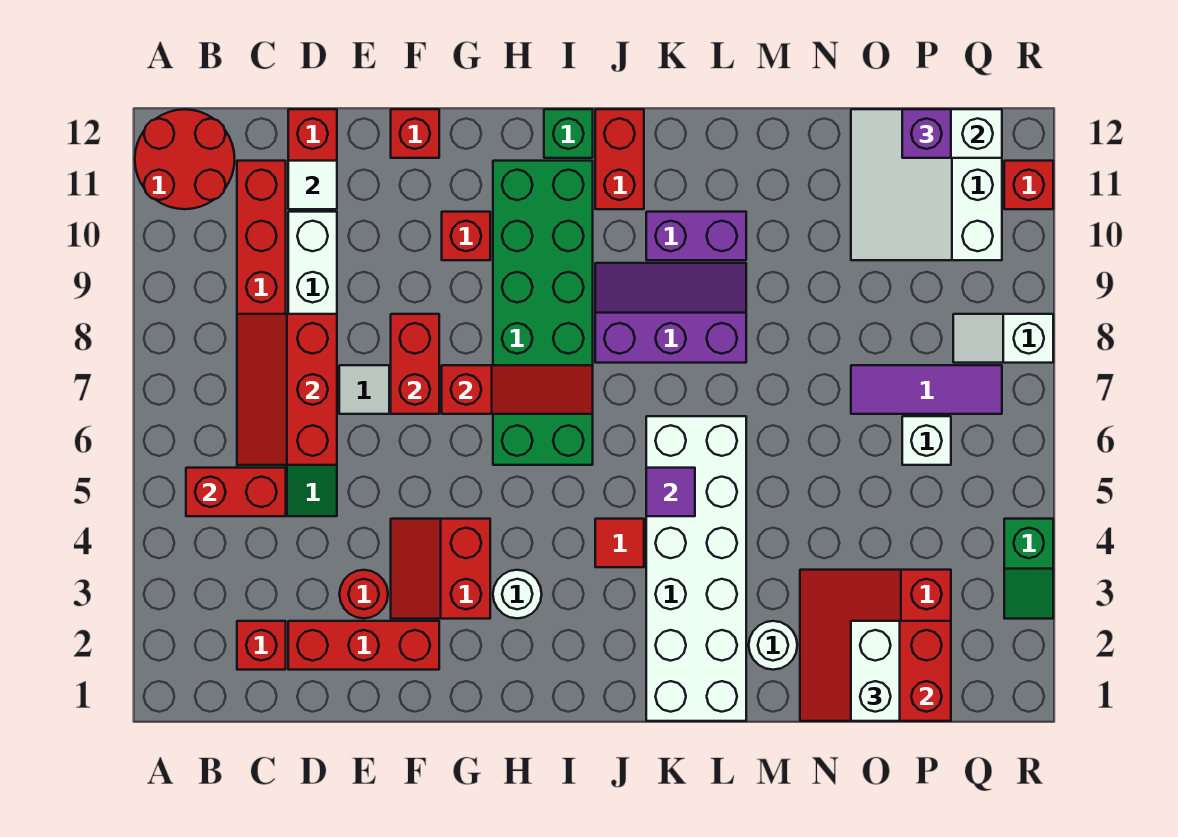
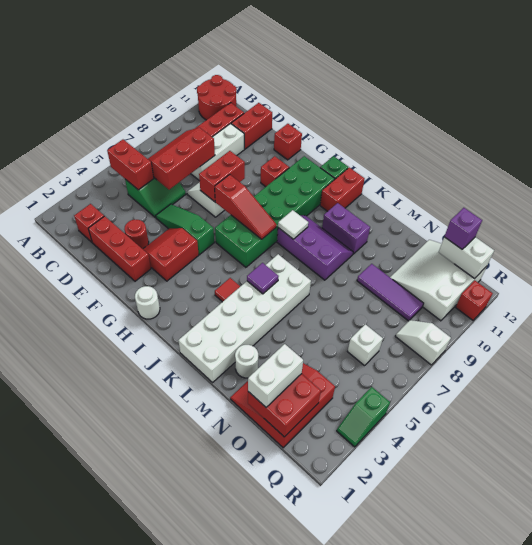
white 1x1 tile [288,161,337,209] -> white 1x1 tile moved to [278,210,308,239]
none -> green 1x3 slope [156,204,214,255]
white 1x1 round brick [493,570,542,618] -> white 1x1 round brick moved to [135,286,160,319]
purple 1x3 tile [851,365,1002,414] -> purple 1x3 tile moved to [357,264,424,321]

